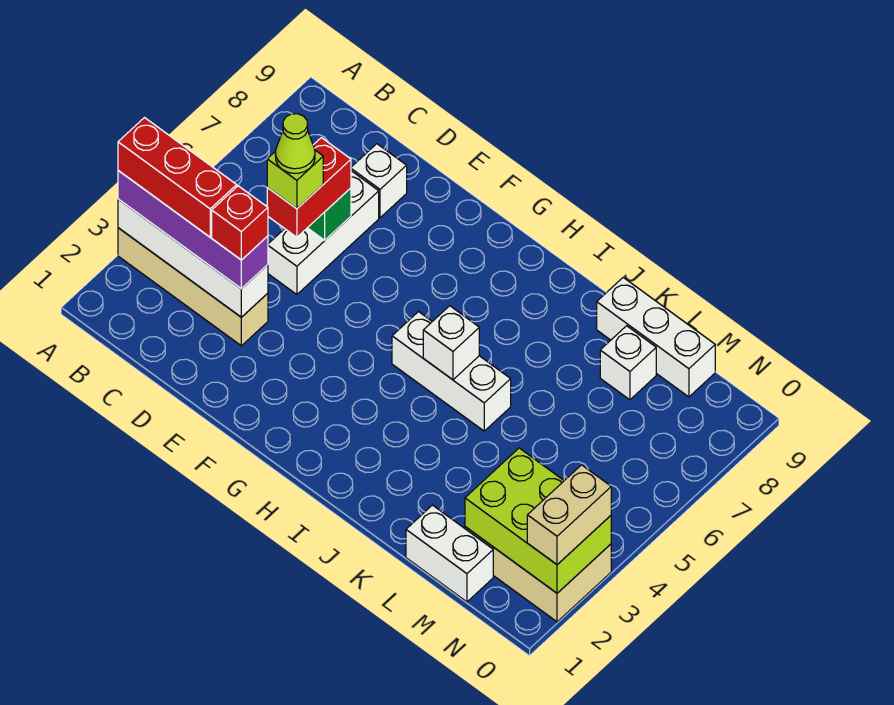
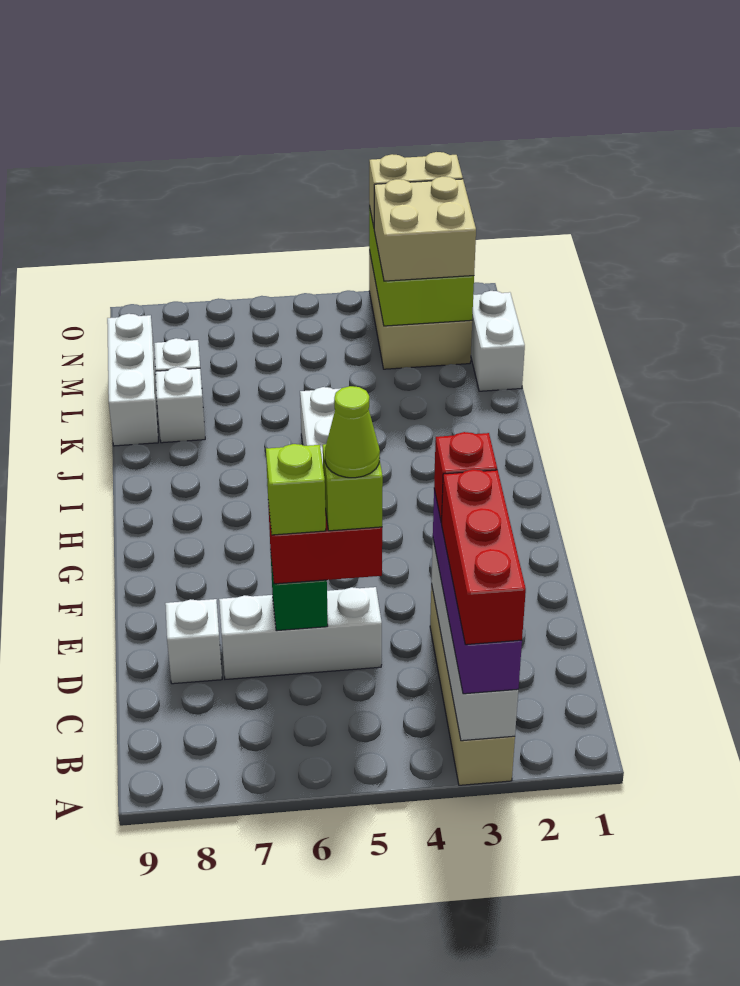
none -> lime 1x1 brick [266,444,326,535]
white 1x1 brick [423,306,479,380] -> white 1x1 brick moved to [156,367,205,443]
none -> tan 2x2 brick [374,177,476,281]

